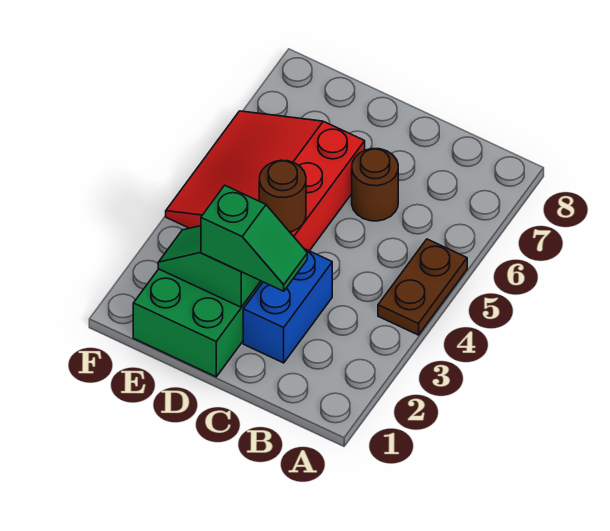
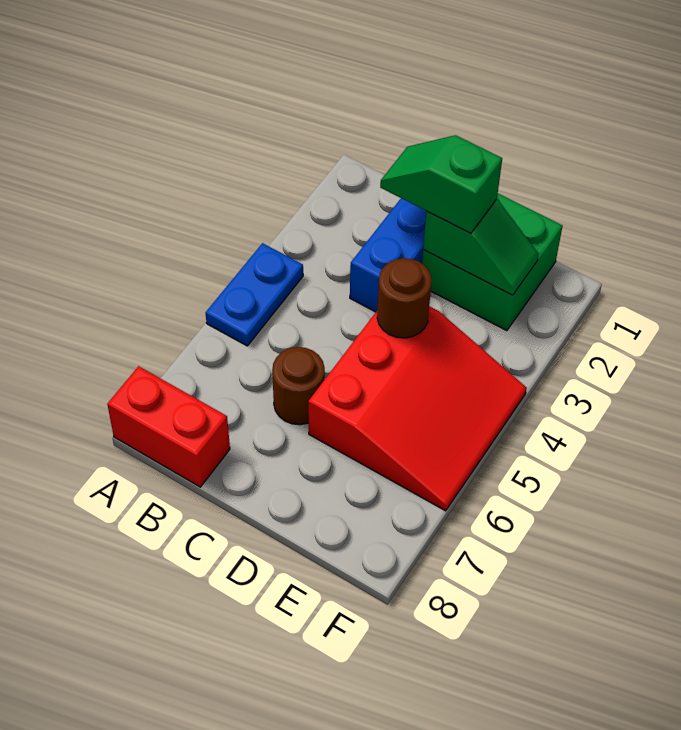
brown 1x2 plate [378,239,467,335] -> blue 1x2 plate [206,243,303,346]
none -> red 1x2 brick [107,366,230,487]

